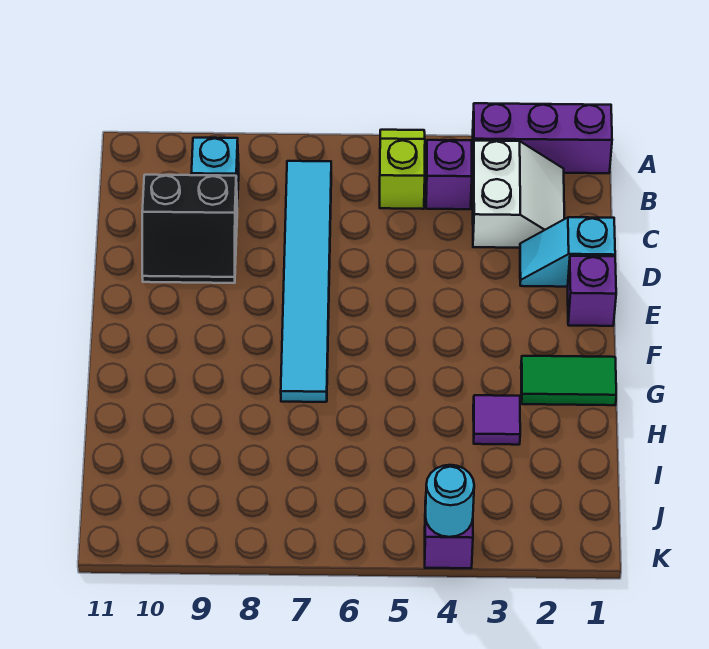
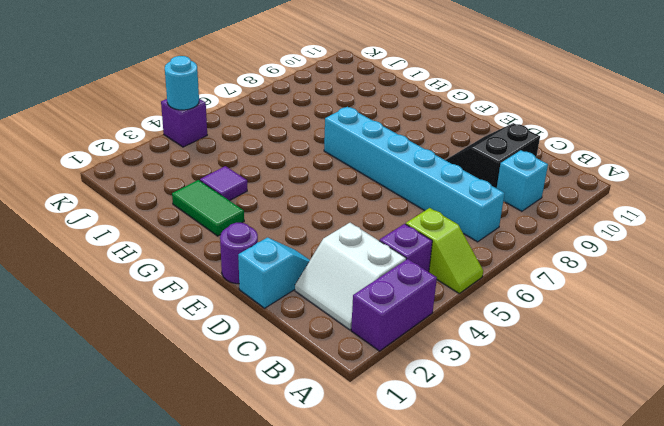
purple 1x3 brick [473,103,612,173] -> purple 1x2 brick [351,259,437,351]
cyan 1x6 tile [281,161,331,402] -> cyan 1x6 brick [324,107,505,242]
purple 1x1 brick [568,256,616,326] -> purple 1x1 round brick [220,223,258,284]
green 1x2 tile [521,356,616,405] -> green 1x2 tile turned to [172,180,244,236]

